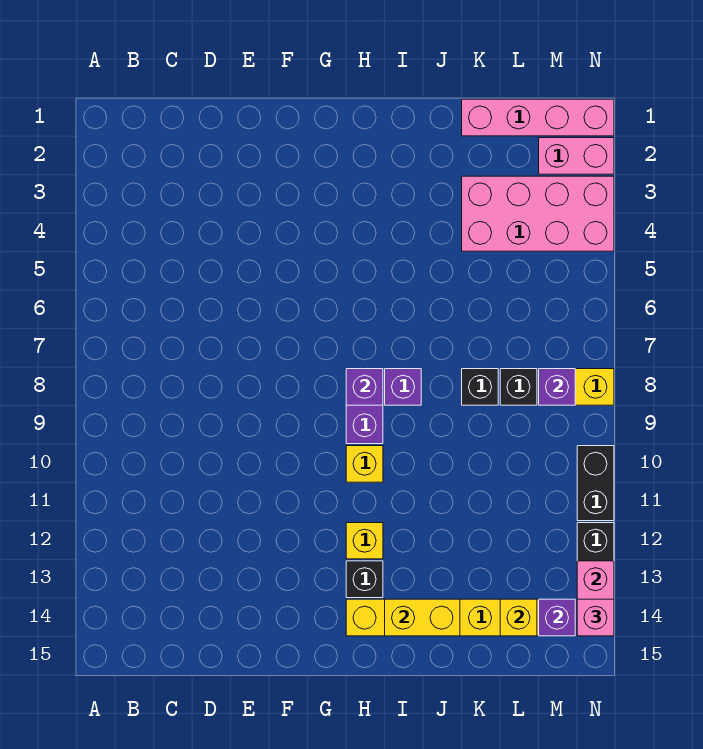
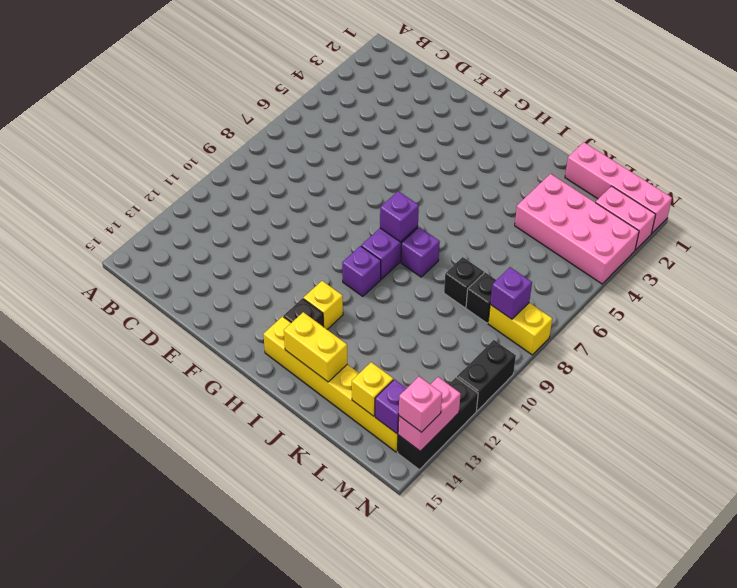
yellow 1x1 brick [346,446,383,482] -> purple 1x1 brick [342,246,381,296]

